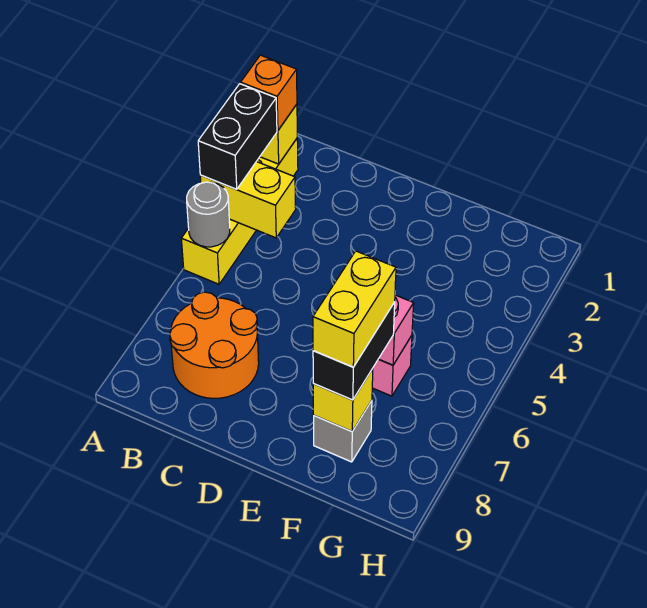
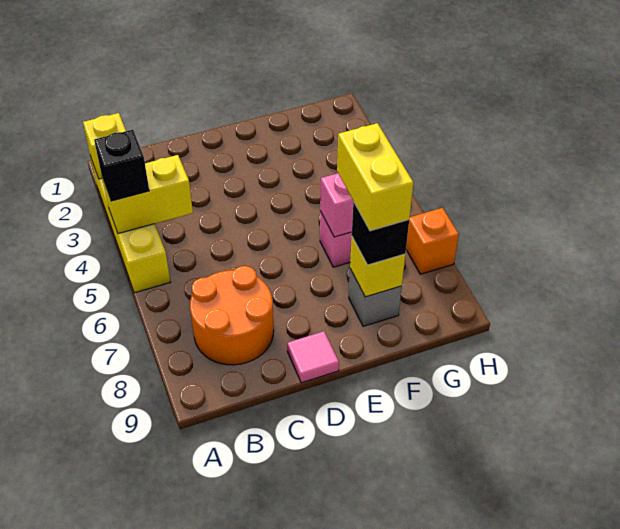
orange 1x1 brick [241,55,297,131] -> orange 1x1 brick moved to [406,208,459,274]
black 1x2 brick [198,84,277,189] -> black 1x1 brick [94,130,149,201]
grey 1x1 round brick [187,182,230,247] -> none
none -> pink 1x1 tile [287,331,339,383]
black 1x2 brick [313,302,395,400] -> black 1x1 brick [352,202,409,265]

